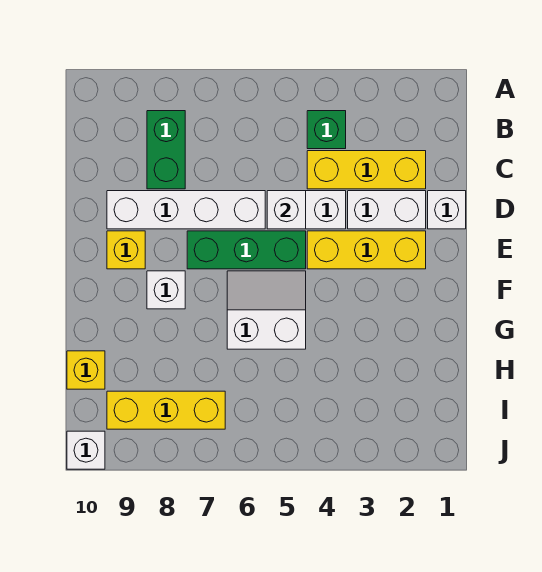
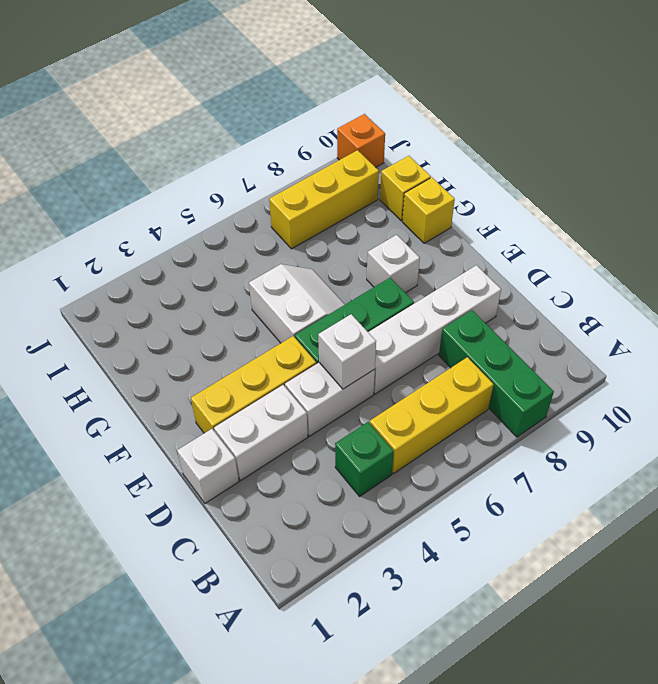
green 1x2 brick [147,111,185,189] -> green 1x3 brick [439,310,554,437]
yellow 1x3 brick [307,151,426,189] -> yellow 1x3 brick moved to [370,357,493,474]
yellow 1x1 brick [107,231,145,269] -> yellow 1x1 brick moved to [402,178,455,243]
white 2x2 slope [227,271,306,349] -> white 2x2 slope turned to [249,264,345,343]
white 1x1 brick [67,431,105,469] -> orange 1x1 brick [337,114,385,167]

